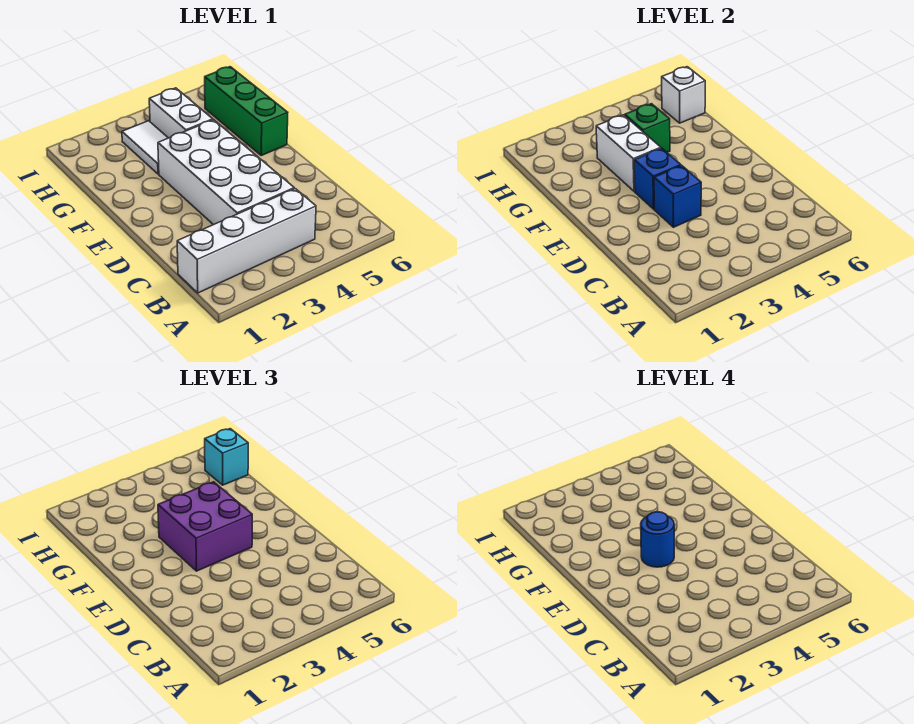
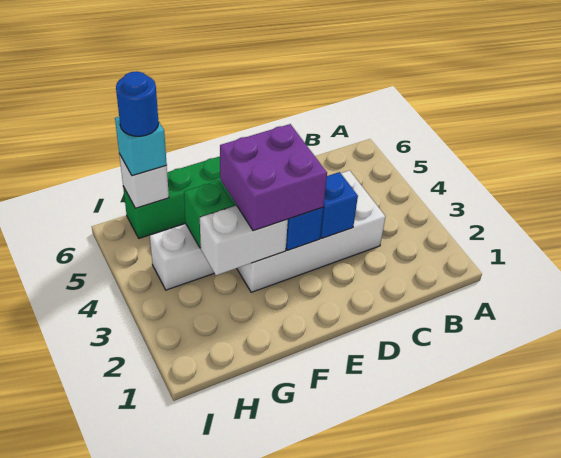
white 1x4 brick [177,189,316,293] -> none
blue 1x1 round brick [641,512,674,567] -> blue 1x1 round brick moved to [116,71,158,136]
white 1x2 tile [122,121,168,174] -> none

